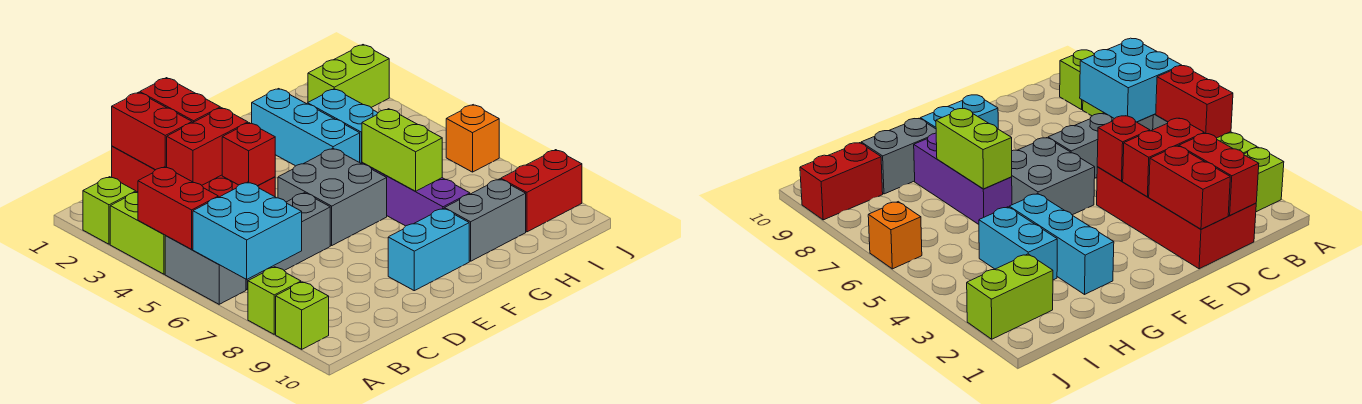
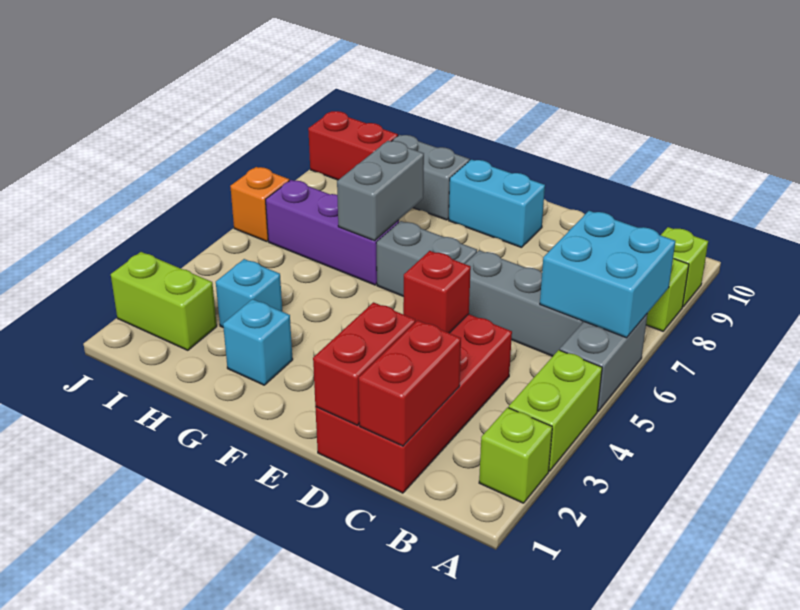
red 1x2 brick [138,167,218,249] -> none
red 1x2 brick [167,108,248,185] -> none
grey 2x2 brick [278,148,387,245] -> grey 1x2 brick [376,221,477,297]
cyan 1x3 brick [252,89,360,166] -> cyan 1x1 brick [223,299,293,385]
purple 1x3 brick [362,162,470,226] -> purple 1x3 brick turned to [265,180,399,285]
lime 1x2 brick [362,109,442,191] -> grey 1x2 brick [337,141,424,241]
cyan 1x2 brick [307,89,378,164] -> cyan 1x1 brick [216,259,282,327]

